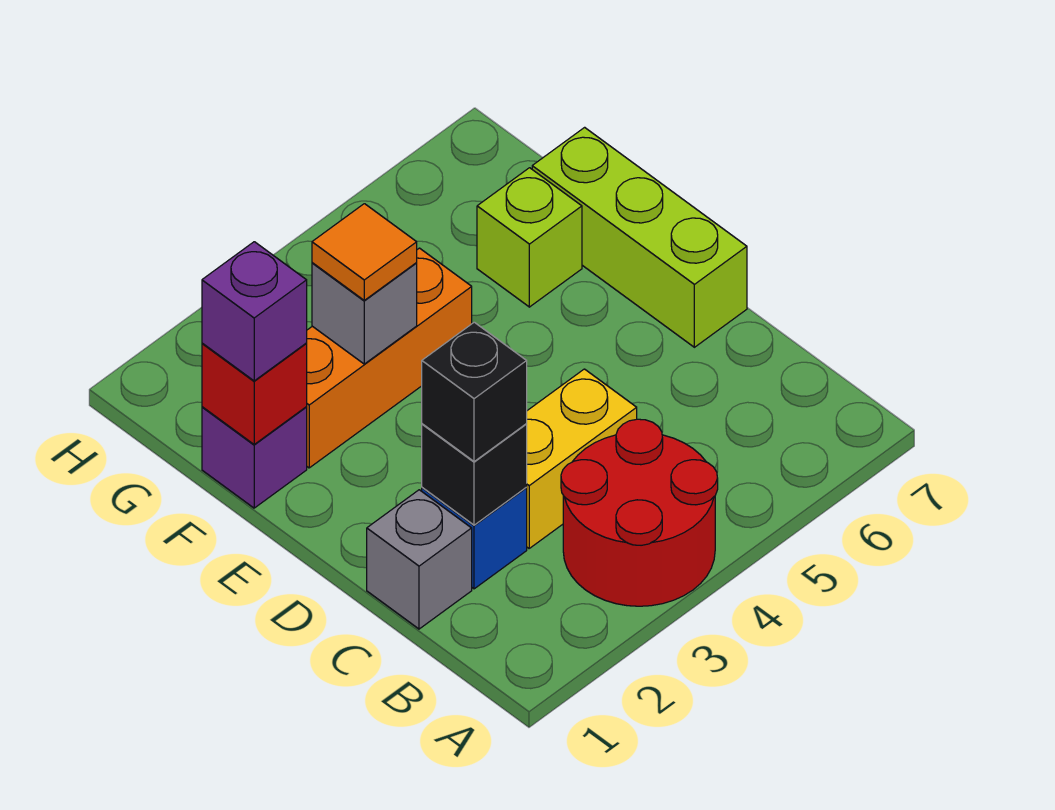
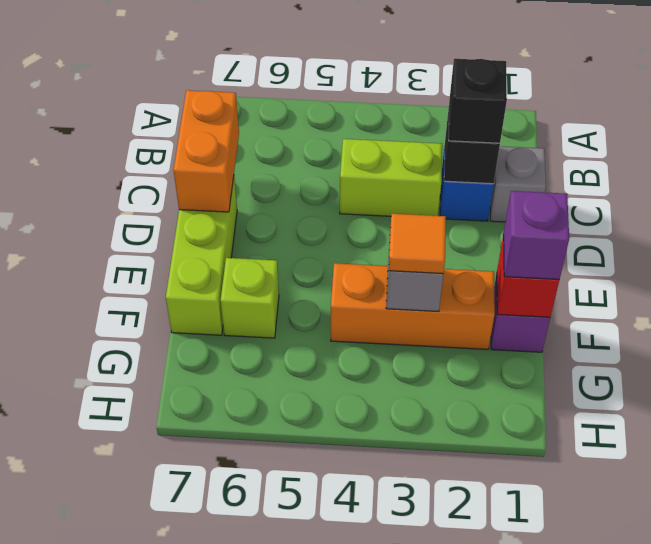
red 2x2 round brick [561,419,718,606] -> none
yellow 1x2 brick [526,369,637,548] -> lime 1x2 brick [340,139,442,216]
none -> orange 1x2 brick [174,90,239,212]

